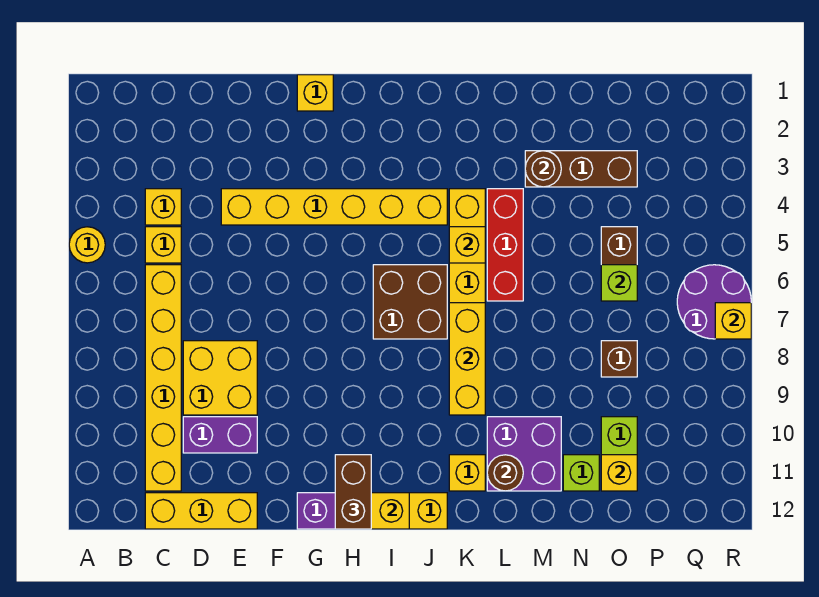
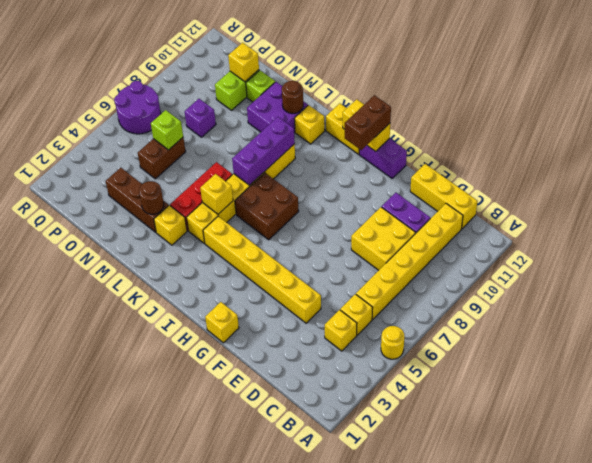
yellow 1x3 brick [449,303,485,415] -> purple 1x3 brick [232,117,295,185]
brown 1x1 brick [601,341,637,377] -> purple 1x1 brick [185,99,216,137]
yellow 1x1 brick [715,303,751,339] -> yellow 1x1 brick moved to [154,205,187,245]

